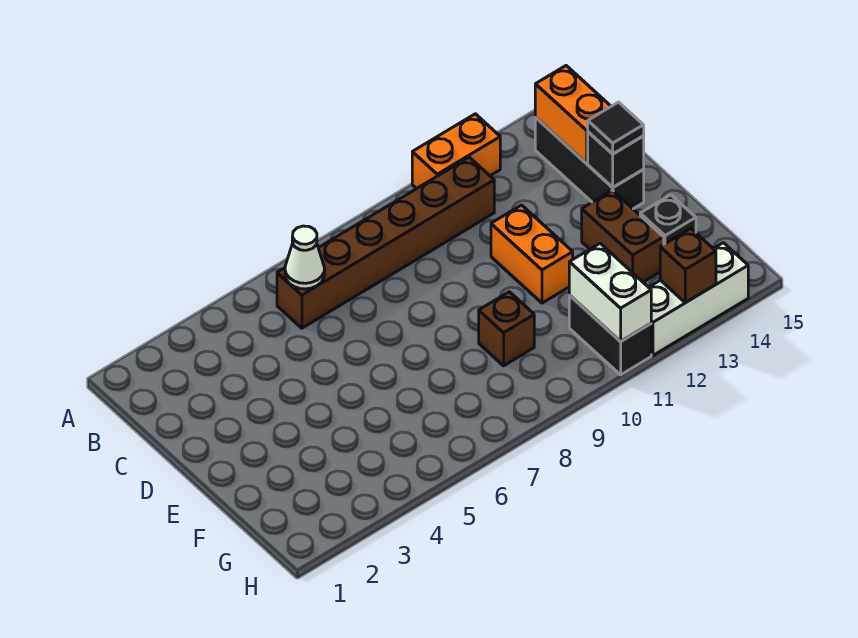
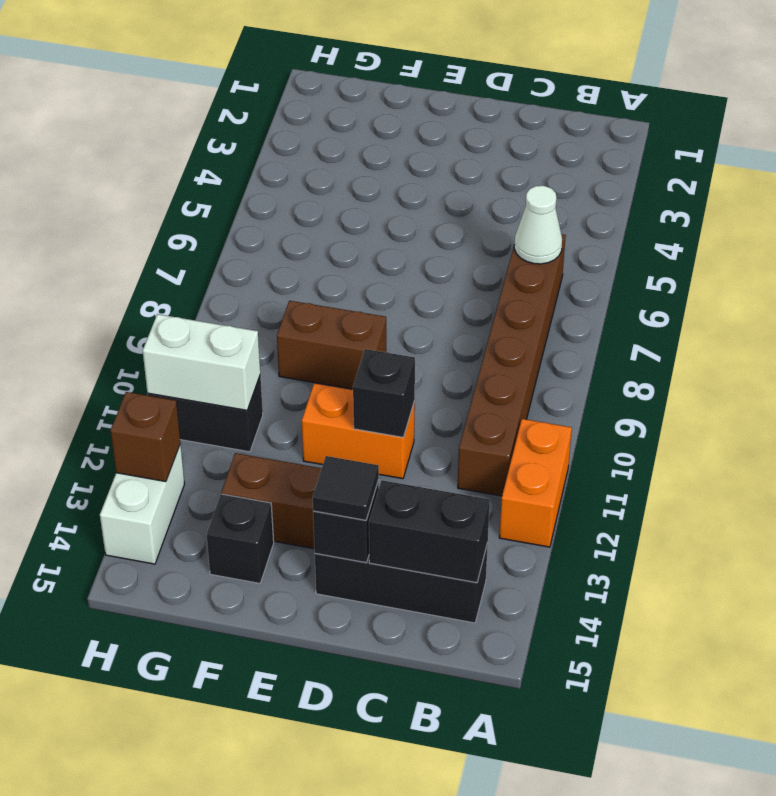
orange 1x2 brick [535,66,611,164] -> black 1x2 brick [369,480,490,583]
none -> black 1x1 brick [353,349,415,438]
brown 1x1 brick [479,292,534,366] -> brown 1x2 brick [277,301,386,389]
white 1x3 brick [649,243,748,355] -> white 1x2 brick [100,444,185,564]

